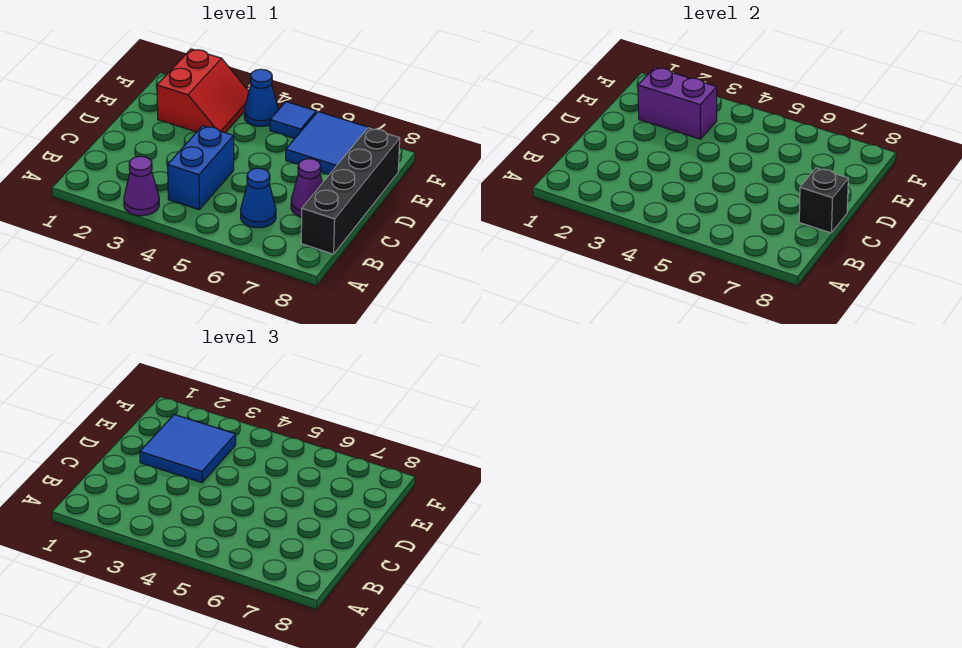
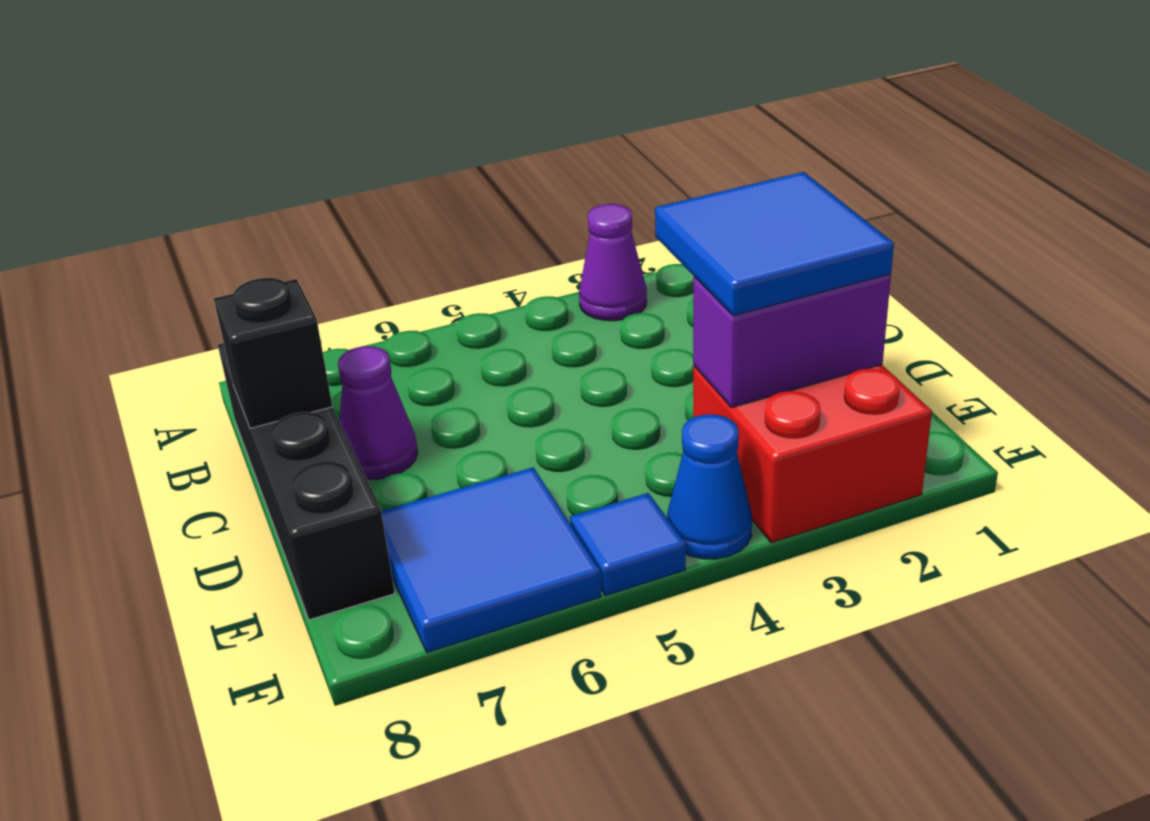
blue 1x2 brick [168,126,234,210] -> none
blue 1x1 cone [241,168,276,228] -> none
red 2x2 slope [157,49,249,133] -> red 2x2 brick [693,365,932,543]

